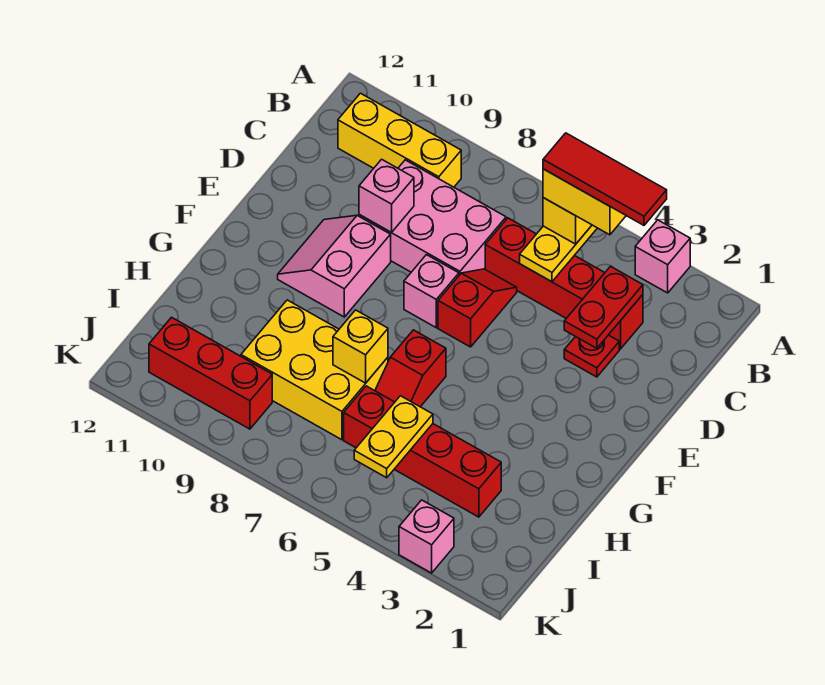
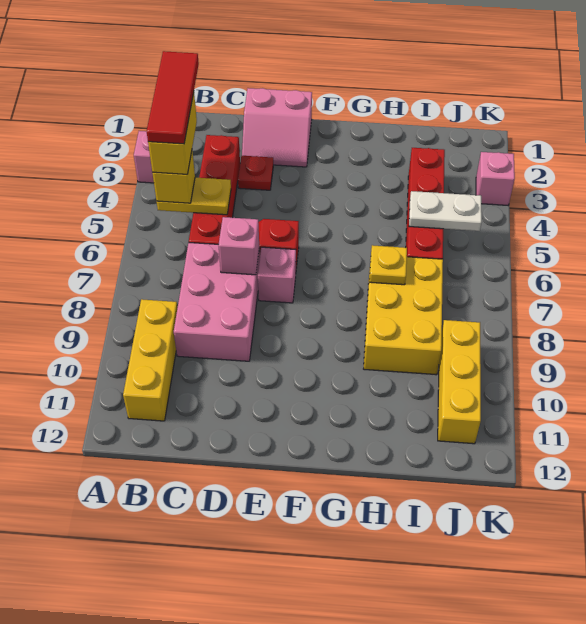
red 1x2 plate [564,266,643,348] -> none
pink 1x1 brick [359,159,414,233] -> pink 1x1 brick moved to [218,217,259,275]
pink 2x2 slope [278,215,391,317] -> pink 2x2 slope moved to [242,88,312,167]
red 1x2 slope [375,330,446,407] -> none
yellow 1x1 brick [333,310,388,383] -> yellow 1x1 plate [369,245,407,285]
yellow 1x2 plate [354,396,433,478] -> white 1x2 plate [409,191,482,231]
red 1x3 brick [149,317,272,429] -> yellow 1x3 brick [438,320,481,444]

